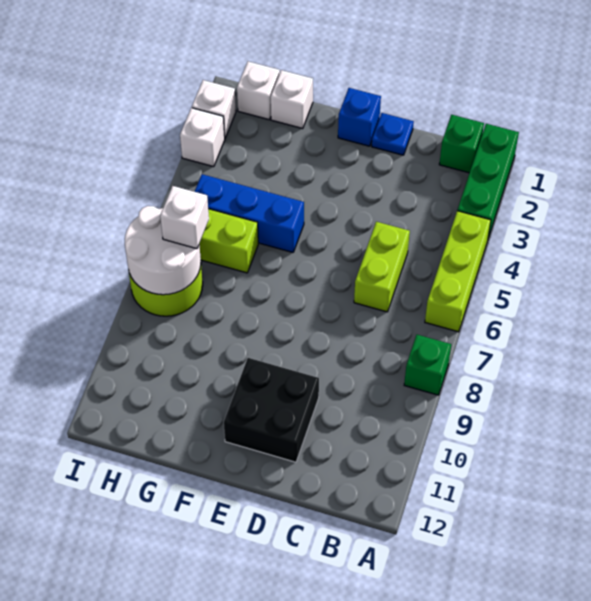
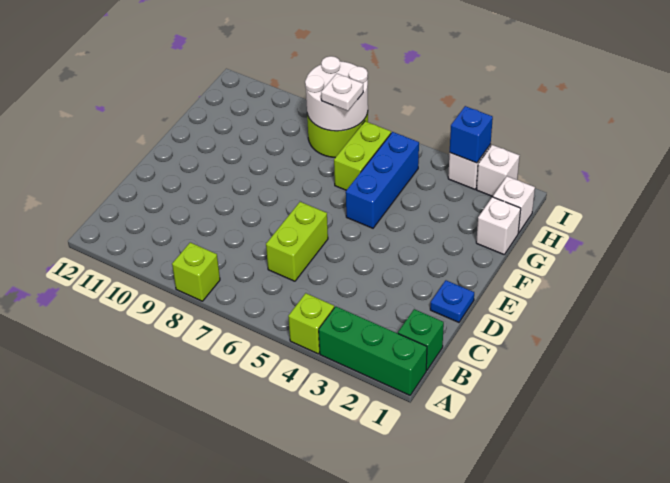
lime 1x3 brick [425,211,491,332] -> lime 1x1 brick [288,293,334,354]
green 1x1 brick [404,335,451,395] -> lime 1x1 brick [172,243,220,301]
lime 1x2 brick [354,222,410,312] -> lime 1x2 brick turned to [266,202,328,281]
black 2x2 brick [224,358,319,462] -> none
blue 1x1 brick [338,88,381,146] -> blue 1x1 brick moved to [450,106,493,163]
white 1x1 brick [160,186,209,249] -> white 1x1 plate [321,74,363,111]

